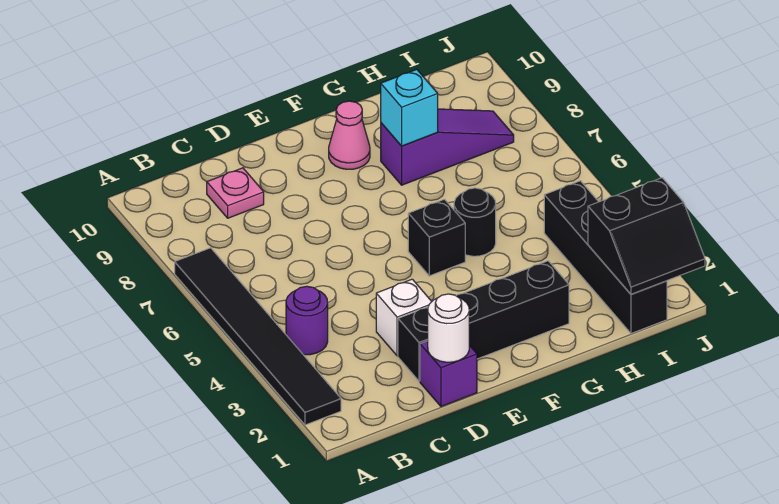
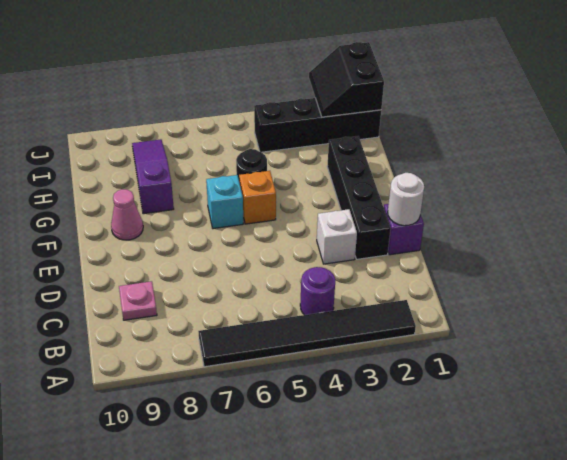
black 1x1 brick [408,199,465,276] -> orange 1x1 brick [239,171,276,224]
cyan 1x1 brick [381,69,438,146] -> cyan 1x1 brick moved to [206,175,243,229]
black 2x2 slope [588,178,705,294] -> black 2x2 slope turned to [309,42,384,117]

